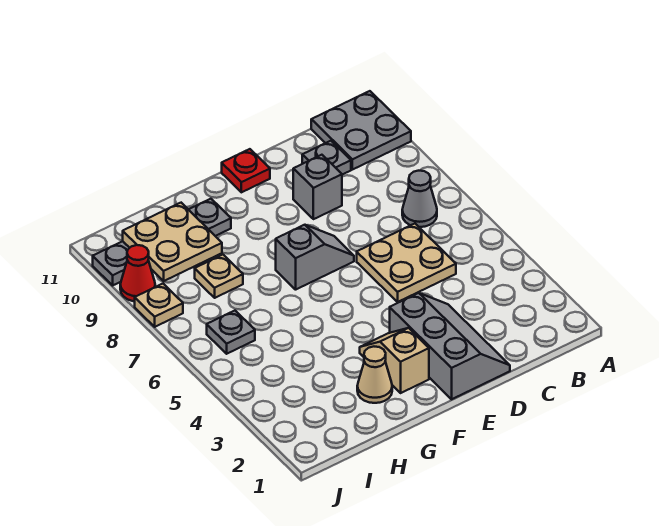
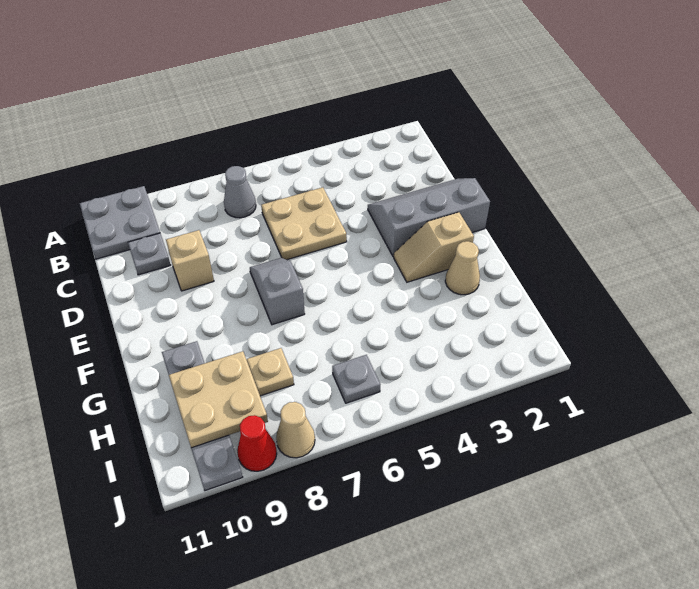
grey 1x1 brick [293,155,342,219] -> tan 1x1 brick [166,230,214,291]
red 1x1 plate [222,149,270,192] -> none
tan 1x1 plate [135,284,183,327] -> tan 1x1 cone [276,402,315,458]

